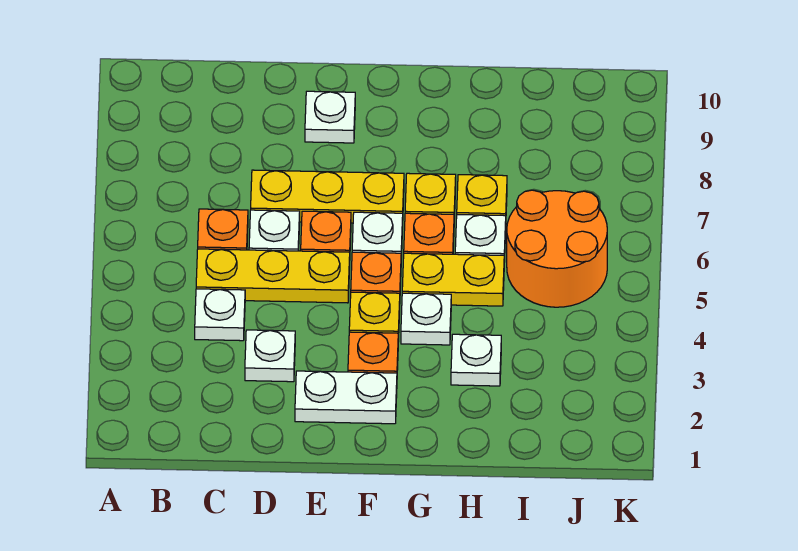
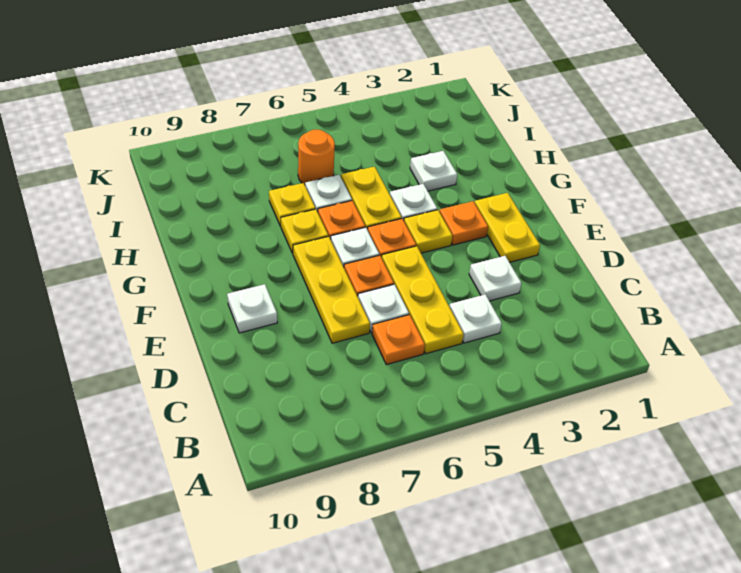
white 1x2 plate [295,371,397,424] -> yellow 1x2 plate [475,193,540,262]
orange 2x2 round brick [507,190,607,307] -> orange 1x1 round brick [298,130,335,185]

